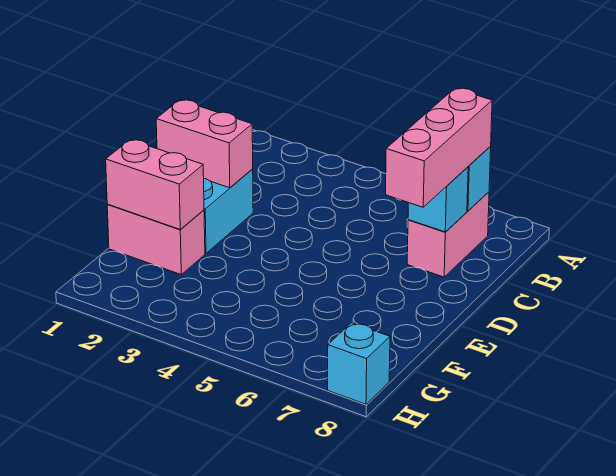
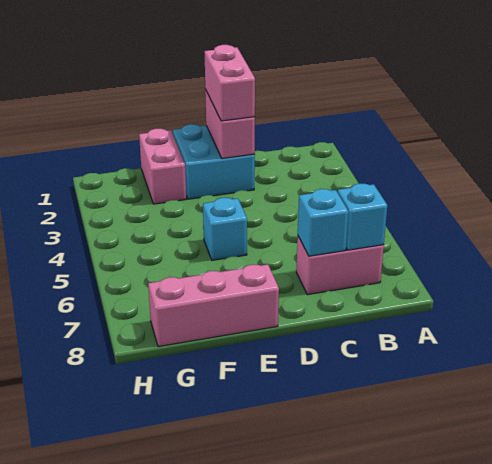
pink 1x3 brick [386,88,492,207] -> pink 1x3 brick moved to [148,264,279,347]
pink 1x2 brick [106,140,204,230] -> pink 1x2 brick moved to [204,45,255,121]
cyan 1x1 brick [328,323,390,404] -> cyan 1x1 brick moved to [203,198,247,260]

